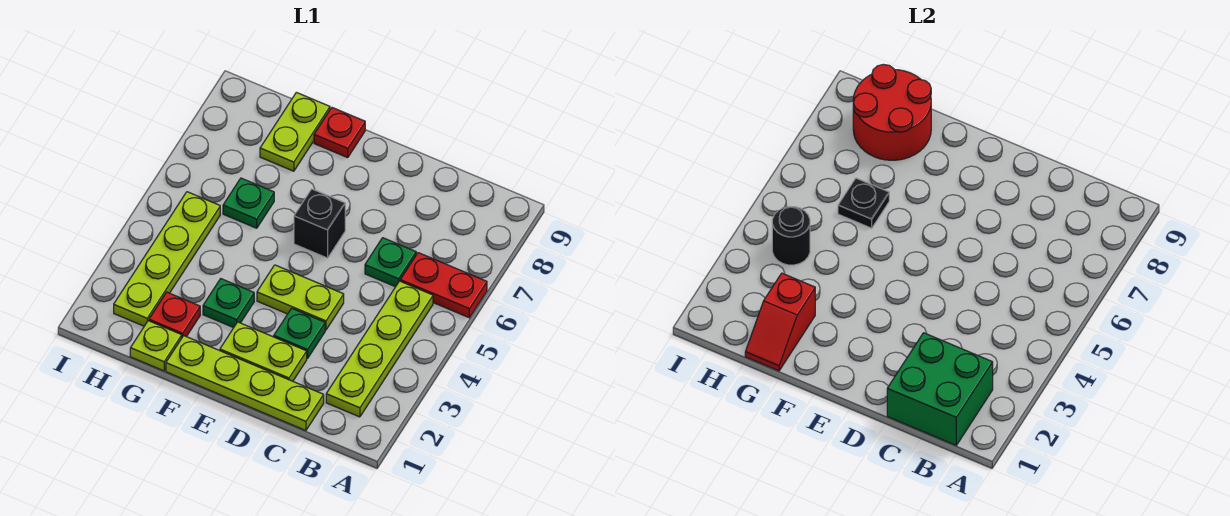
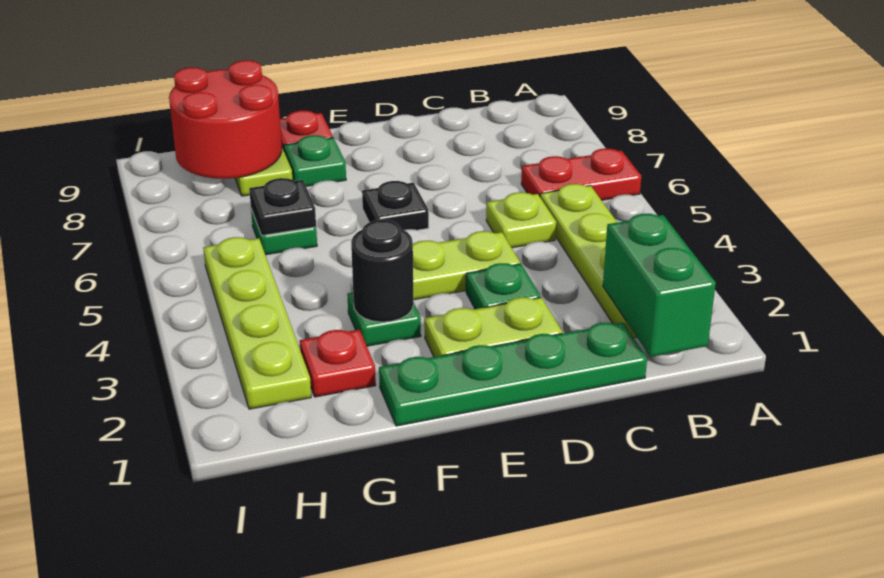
green 2x2 brick [887,333,993,445] -> green 1x2 brick [603,214,716,357]
lime 1x4 plate [166,336,324,431] -> green 1x4 plate [379,323,647,426]
green 1x1 plate [365,238,416,287] -> green 1x1 plate moved to [284,135,346,186]
black 1x1 brick [294,189,345,258] -> black 1x1 plate [362,181,429,230]
lime 1x1 plate [130,321,182,371] -> lime 1x1 plate moved to [486,192,556,248]
red 1x2 slope [745,273,815,371] -> none
black 1x1 round brick [772,207,810,265] -> black 1x1 round brick moved to [351,220,414,322]

